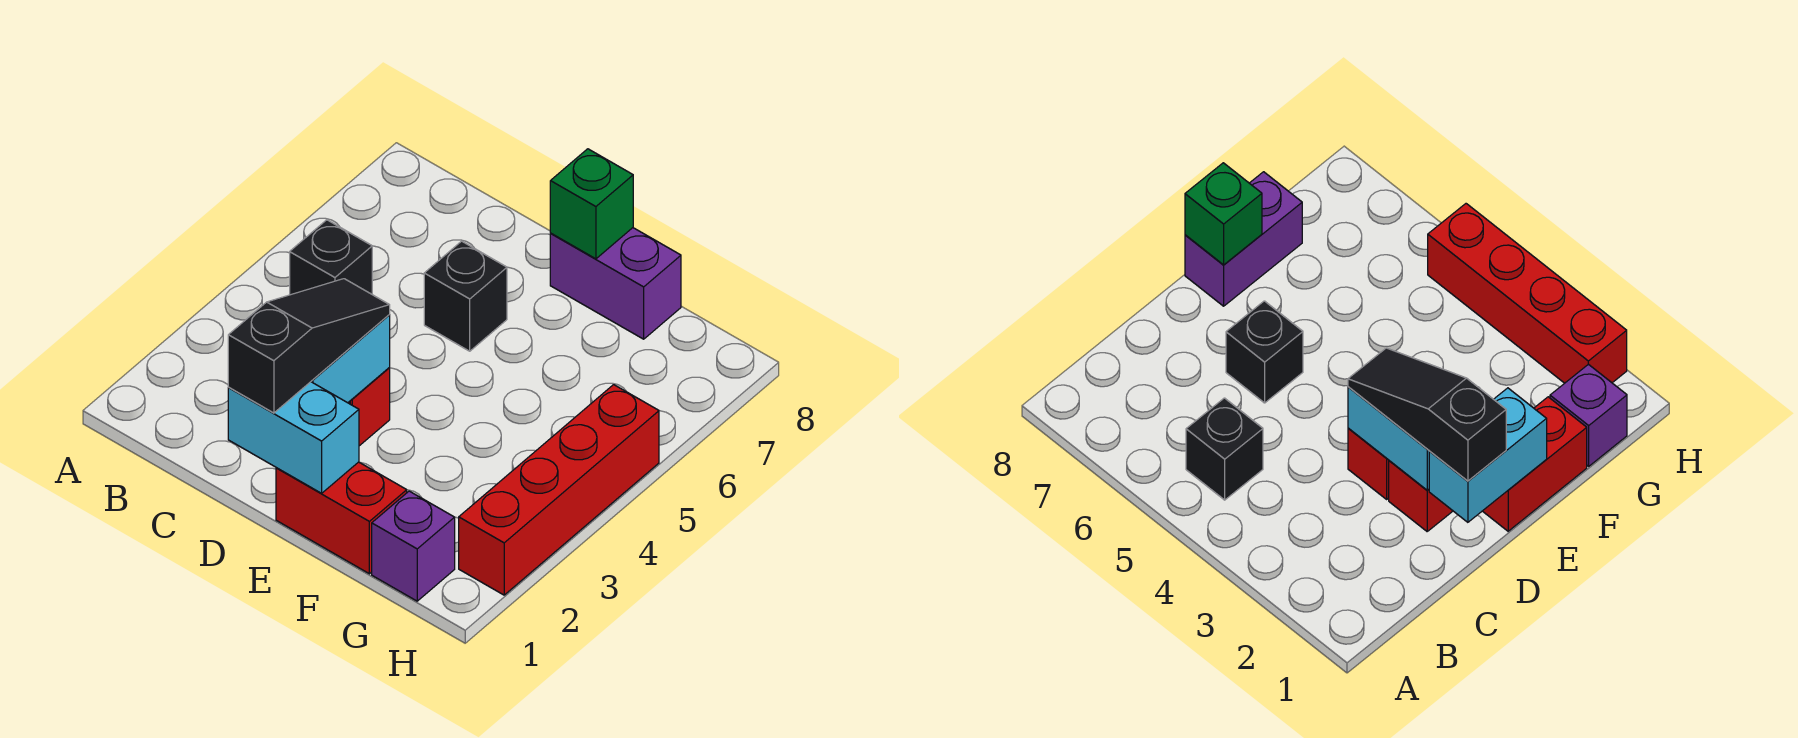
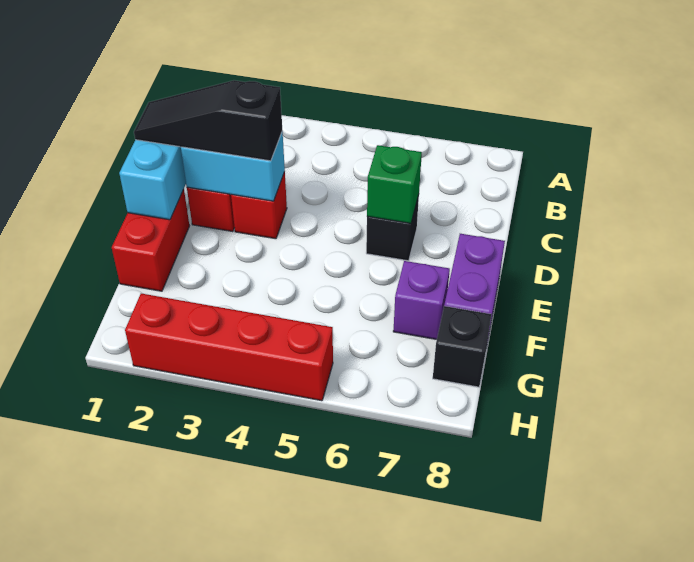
black 1x1 brick [290,220,372,295] -> black 1x1 brick moved to [433,306,492,387]
black 1x3 slope [228,279,390,413] -> black 1x3 slope turned to [134,80,282,161]
green 1x1 brick [550,149,633,259] -> green 1x1 brick moved to [367,145,422,223]
purple 1x1 brick [372,491,455,601] -> purple 1x1 brick moved to [393,261,450,339]

